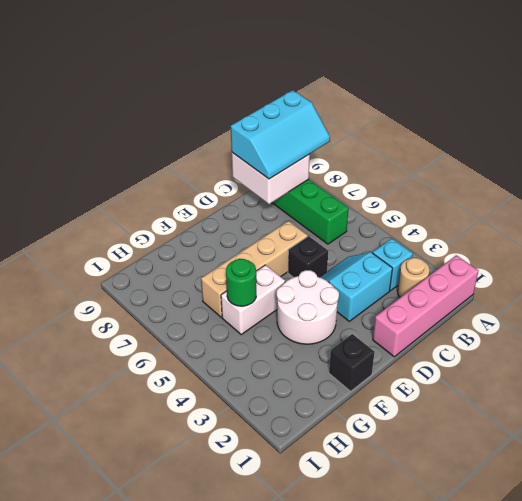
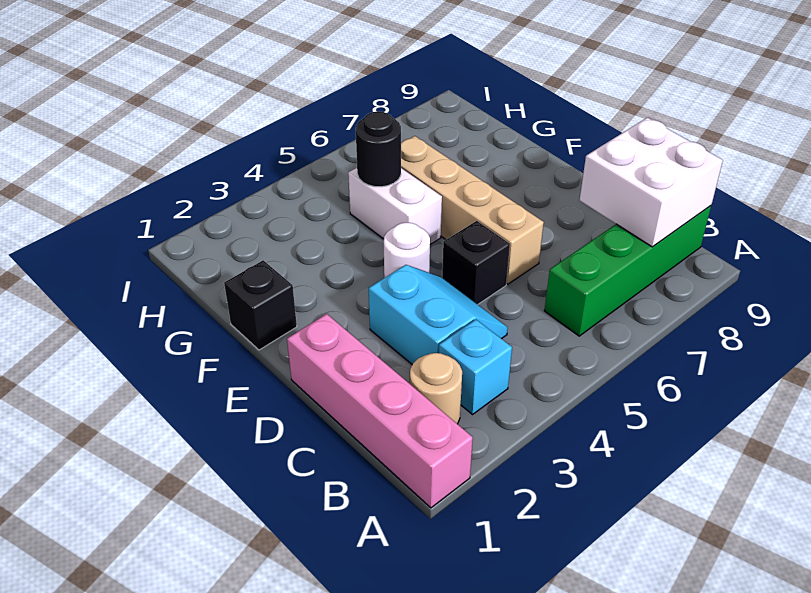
cyan 2x3 slope [231,90,330,179] -> none
white 2x2 round brick [277,270,339,344] -> white 1x1 round brick [384,223,430,278]
green 1x1 round brick [226,259,256,306] -> black 1x1 round brick [356,111,401,187]

